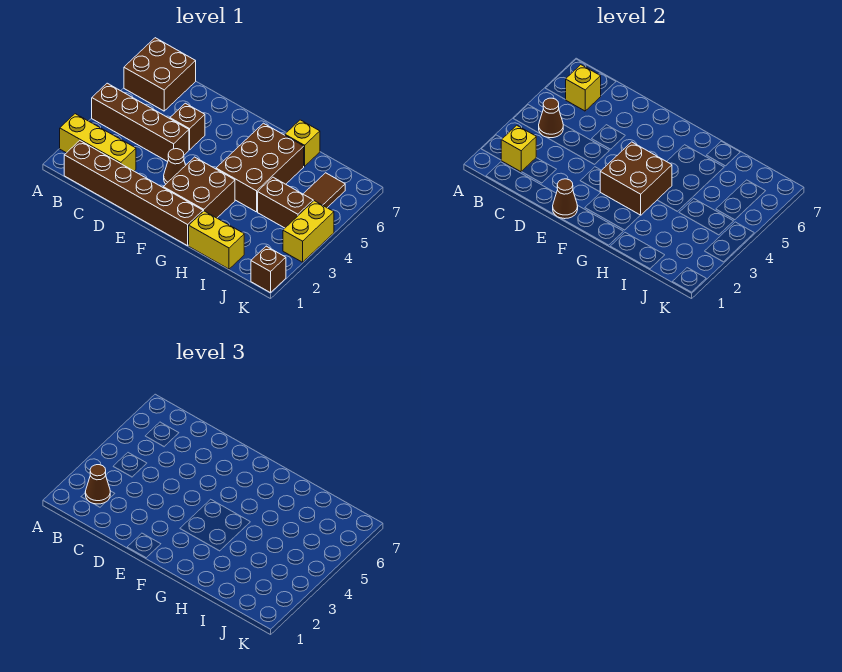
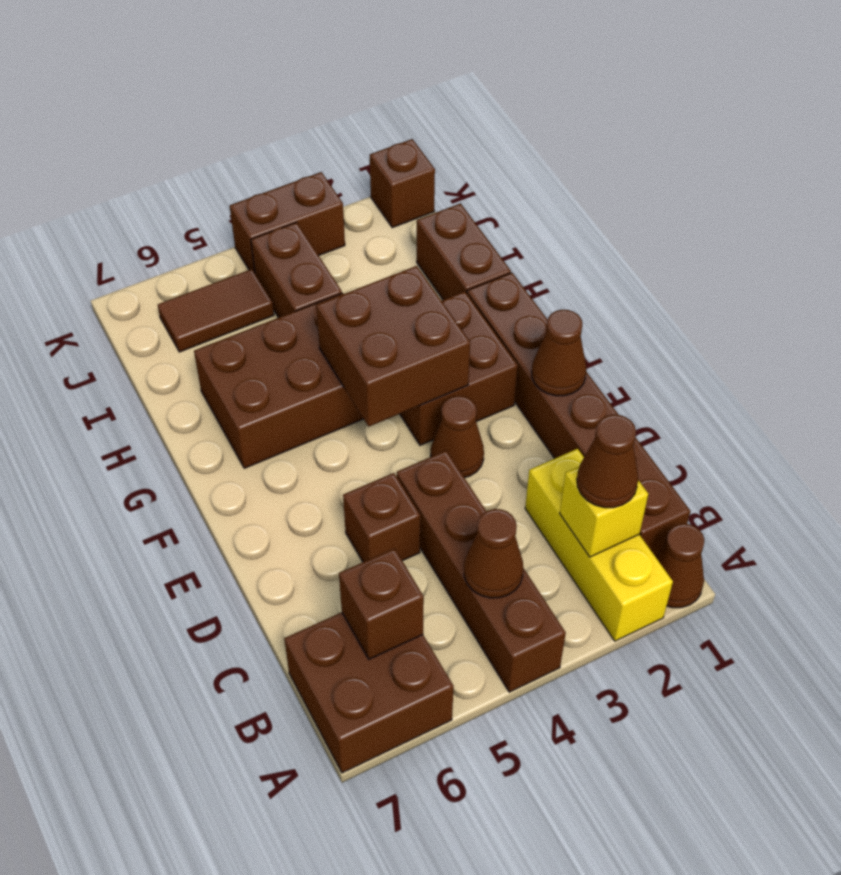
none -> brown 1x1 cone [656,524,704,608]
yellow 1x1 brick [566,65,601,111] -> brown 1x1 brick [339,549,424,659]
yellow 1x2 brick [189,211,244,269] -> brown 1x2 brick [417,204,511,300]
yellow 1x1 brick [285,120,320,166] -> none
yellow 1x2 brick [283,201,334,262] -> brown 1x2 brick [230,172,345,273]

